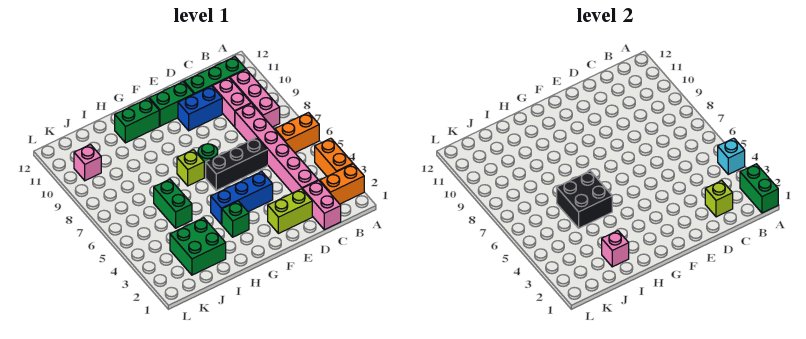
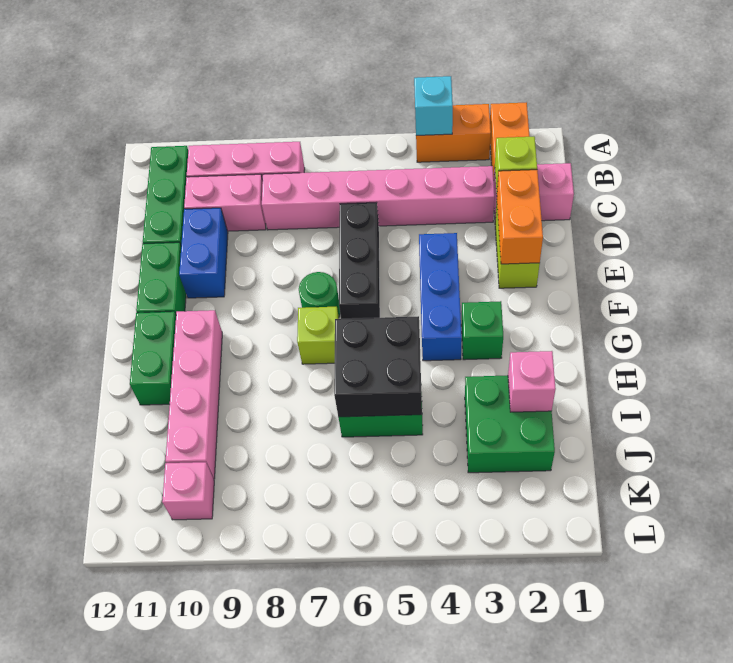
green 1x2 brick [740,164,778,213] -> none
orange 1x2 brick [275,113,319,153] -> orange 1x2 brick moved to [497,170,543,264]
none -> pink 1x4 brick [165,310,222,479]

